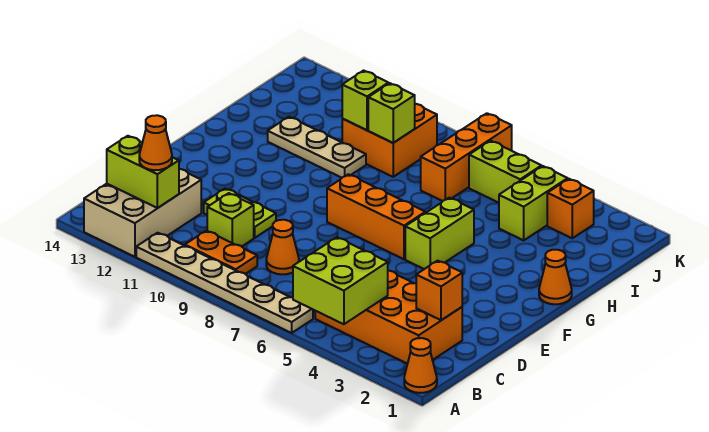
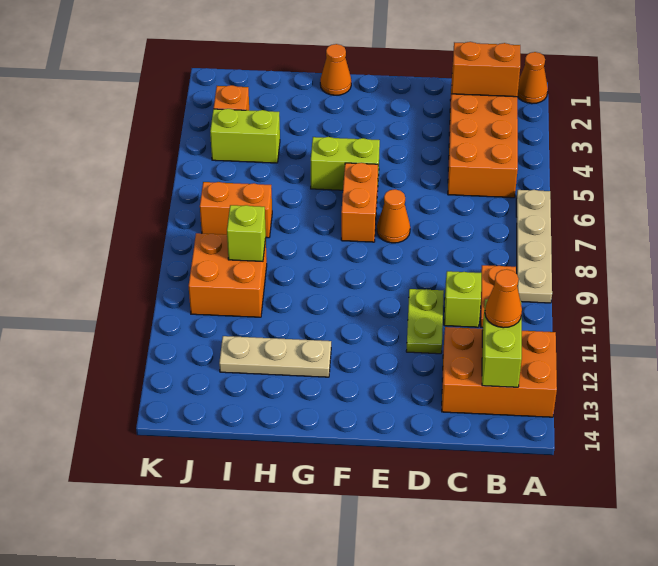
lime 2x2 brick [293,237,388,324] -> none
tan 1x6 plate [136,233,313,333] -> tan 1x4 plate [516,190,552,303]
tan 2x3 brick [84,169,201,257] -> orange 2x3 brick [442,327,557,417]
orange 1x1 brick [416,261,462,320] -> orange 1x2 brick [452,42,520,97]
orange 1x1 cone [266,220,299,274] -> orange 1x1 cone moved to [377,189,410,243]
orange 1x3 brick [327,174,425,259] -> orange 1x2 brick [341,163,378,242]
tan 1x3 plate [268,117,366,178] -> tan 1x3 plate turned to [219,336,331,377]
orange 1x3 brick [421,113,512,201] -> orange 1x2 brick [200,182,272,238]
lime 1x1 brick [342,71,388,130] -> none
lime 1x2 brick [469,141,542,203] -> none

